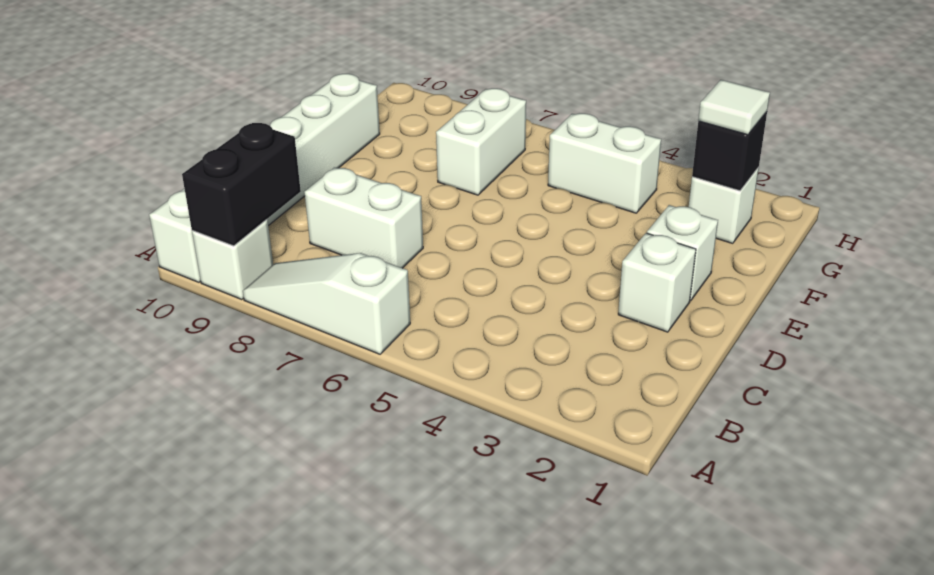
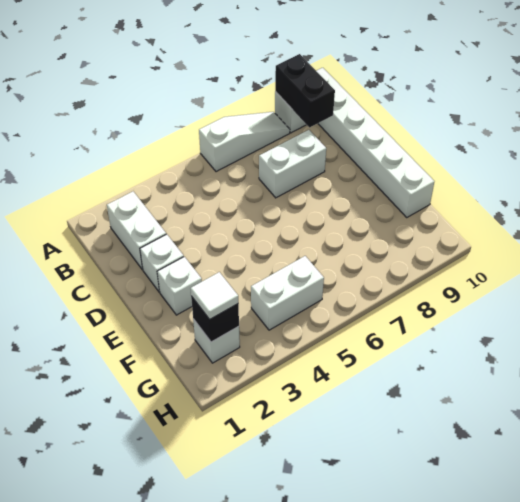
white 1x2 brick [436,88,526,195] -> white 1x2 brick moved to [107,192,166,270]

